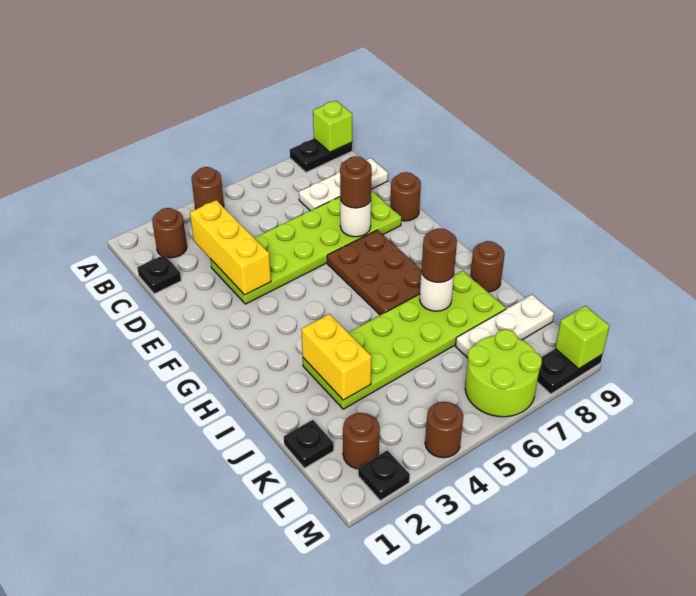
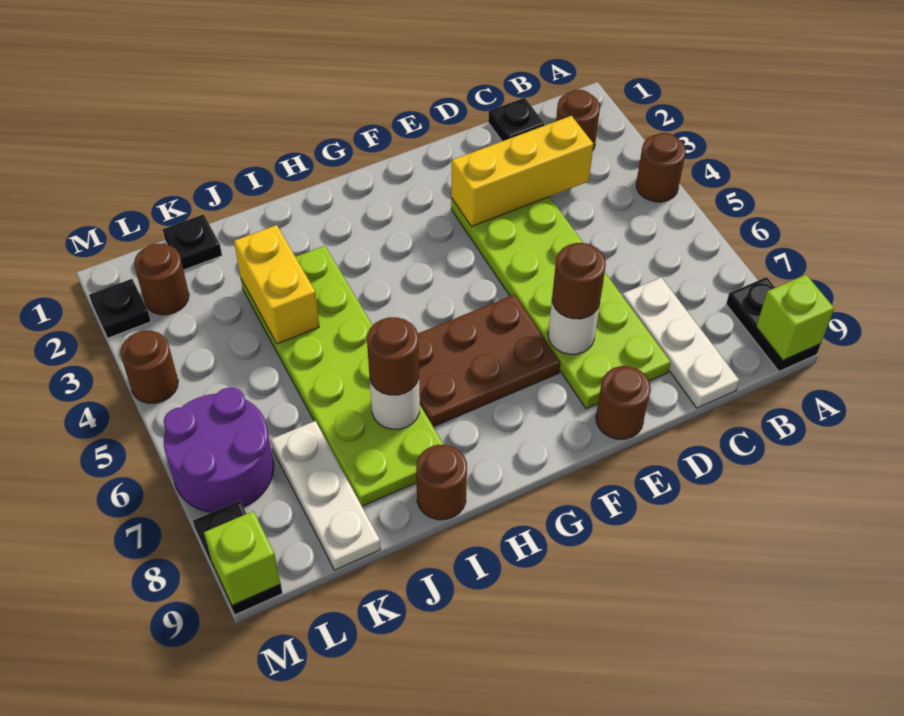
yellow 1x2 brick [301,314,372,400] -> yellow 1x2 brick turned to [234,225,319,344]
lime 2x2 round brick [465,329,542,417] -> purple 2x2 round brick [164,388,274,512]

